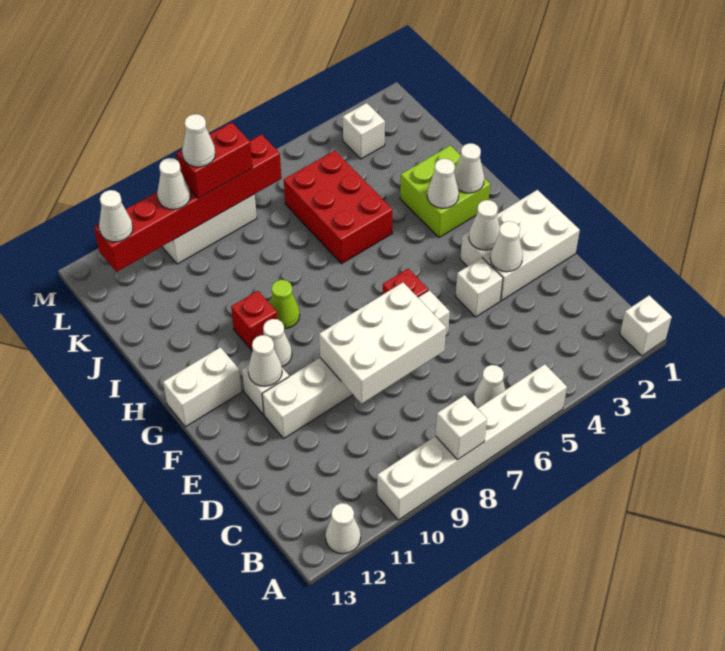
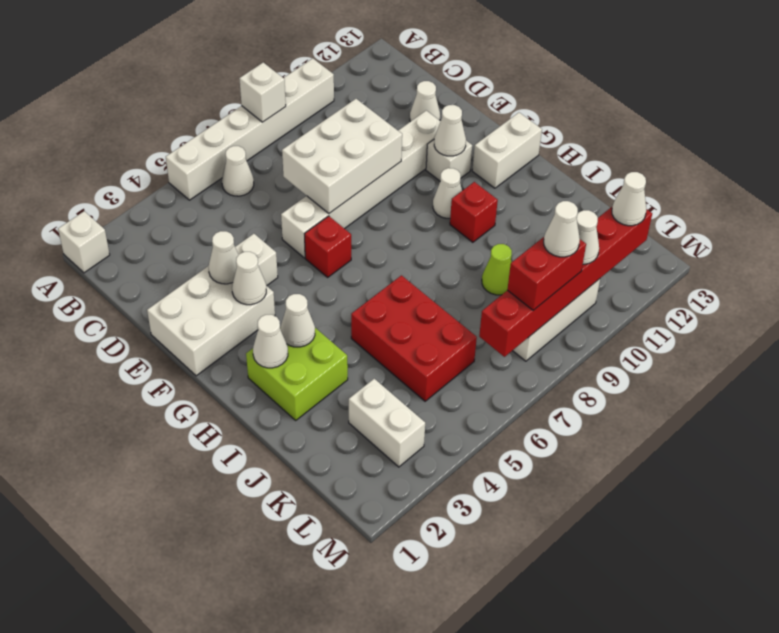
white 1x1 cone [325,503,361,554] -> white 1x1 cone moved to [410,81,440,122]
lime 1x1 cone [270,280,300,329] -> lime 1x1 cone moved to [482,244,512,295]
white 1x1 brick [343,103,385,159] -> white 1x2 brick [349,379,425,467]

